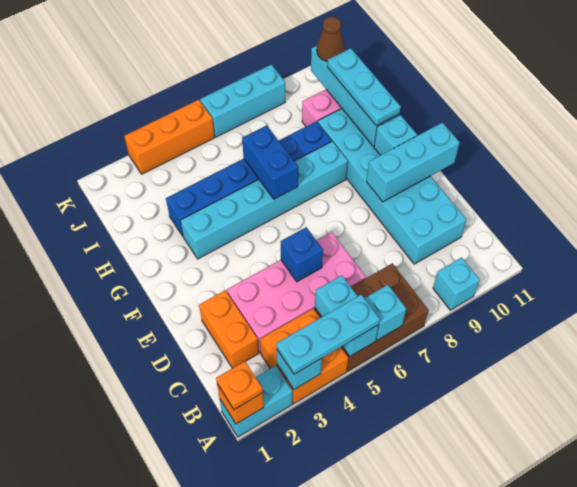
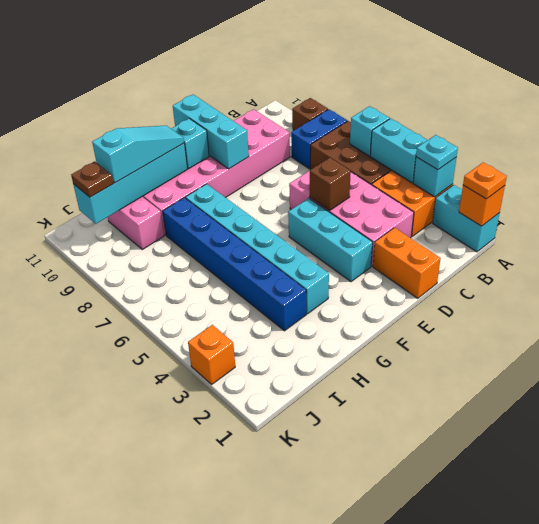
cyan 1x3 plate [276,294,380,374] -> cyan 1x1 plate [416,135,458,170]
cyan 1x2 brick [315,275,379,356] -> cyan 1x2 brick turned to [370,118,427,183]
cyan 1x1 brick [433,258,480,310] -> brown 1x1 brick [292,98,328,131]
orange 1x2 brick [199,290,259,368] -> orange 1x2 brick turned to [373,228,441,298]
cyan 2x6 brick [318,108,467,264] -> pink 2x6 brick [142,109,290,235]
blue 1x1 brick [281,227,323,282] -> brown 1x1 brick [310,157,351,211]
blue 1x2 brick [242,125,298,199] -> blue 1x2 brick moved to [291,109,347,169]
cyan 1x3 plate [327,48,401,126] -> cyan 1x3 slope [92,126,184,183]
brown 1x1 cone [317,17,344,62] -> brown 1x1 plate [71,161,114,197]
orange 1x3 brick [124,100,214,174] -> orange 1x1 brick [188,325,235,384]
cyan 1x3 brick [200,65,285,137] -> cyan 1x3 brick moved to [288,198,373,282]

